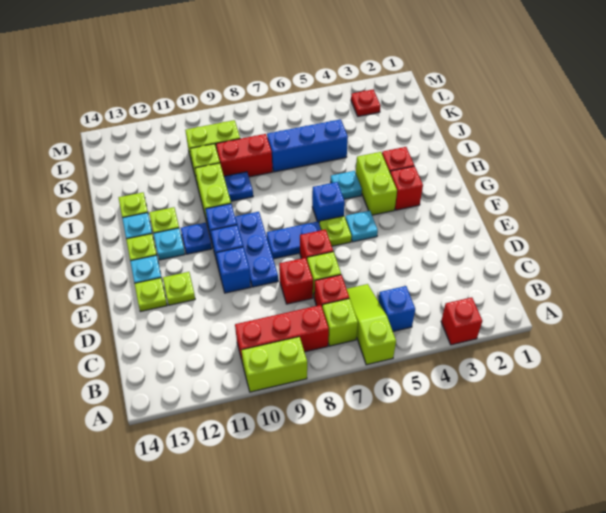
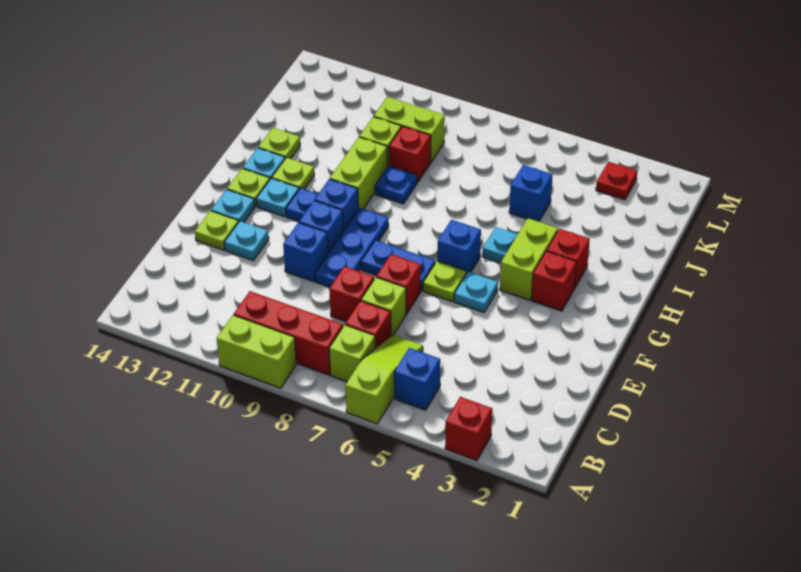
lime 1x1 plate [163,272,195,305] -> cyan 1x1 plate [224,221,269,261]
blue 1x3 brick [267,119,348,172] -> blue 1x1 brick [509,165,552,222]
red 1x2 brick [216,134,273,177] -> red 1x1 brick [389,126,431,183]

